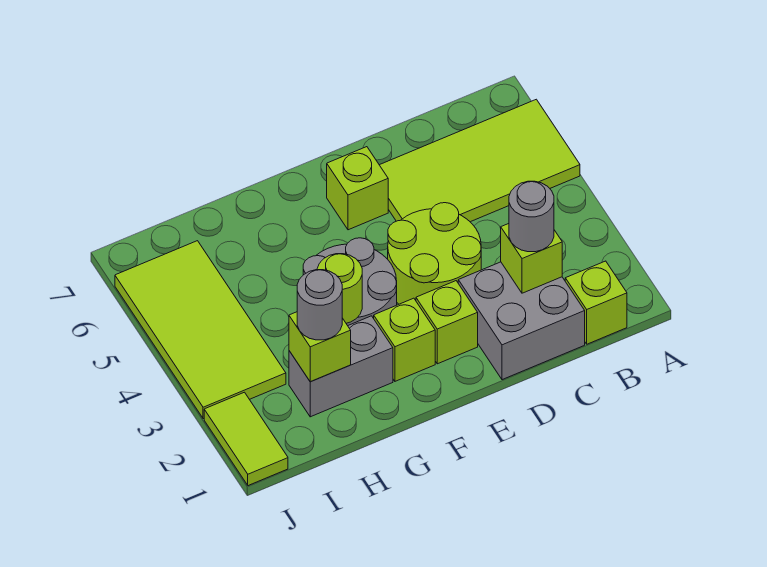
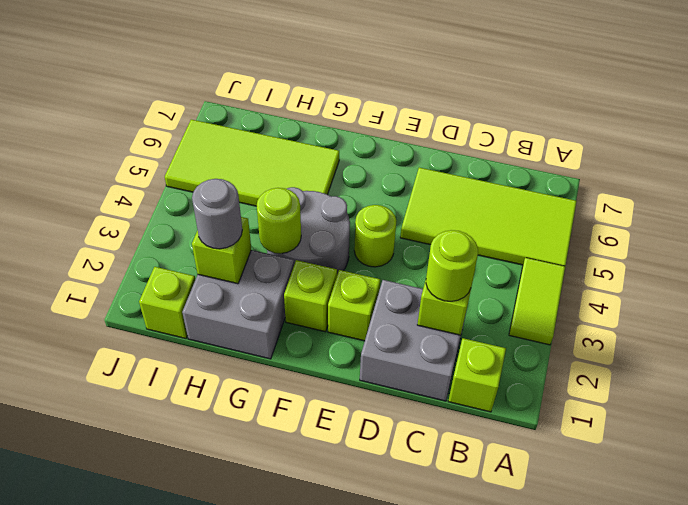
grey 1x1 round brick [509,181,554,252] -> lime 1x1 round brick [426,230,478,301]
lime 2x2 round brick [388,203,481,304] -> lime 1x1 round brick [354,205,397,267]
lime 1x1 brick [327,147,388,230] -> lime 1x1 brick moved to [139,267,195,338]
grey 1x2 brick [289,316,393,417] -> grey 2x2 brick [182,250,294,359]
lime 2x4 tile [115,241,286,419] -> lime 2x4 tile turned to [165,119,339,206]
lime 1x2 tile [204,392,288,486] -> lime 1x2 tile moved to [509,258,565,345]

